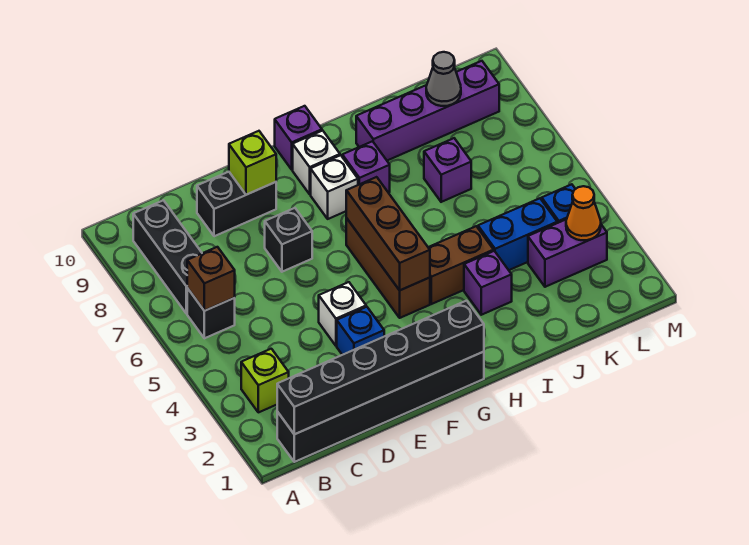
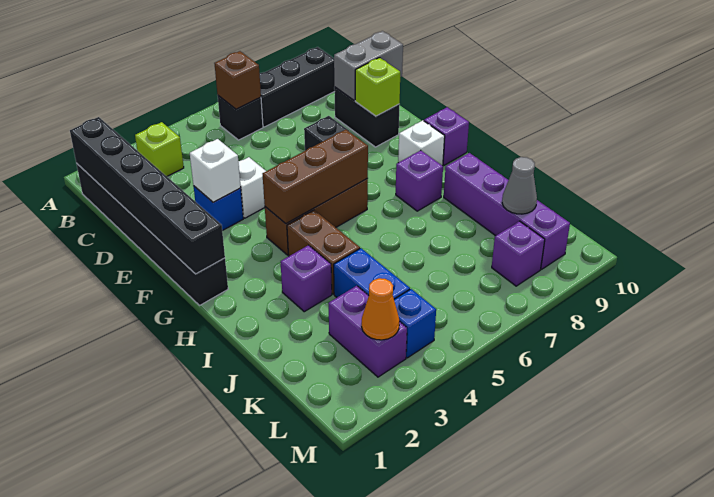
none -> grey 1x2 brick [334,31,403,101]
white 1x1 brick [311,155,358,219] -> white 1x1 brick moved to [190,139,241,202]
purple 1x1 brick [424,138,471,202] -> purple 1x1 brick moved to [492,221,545,286]

